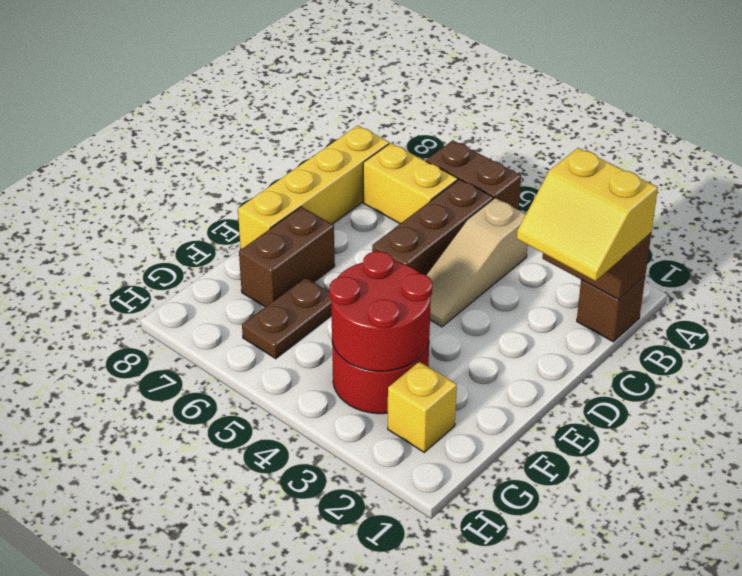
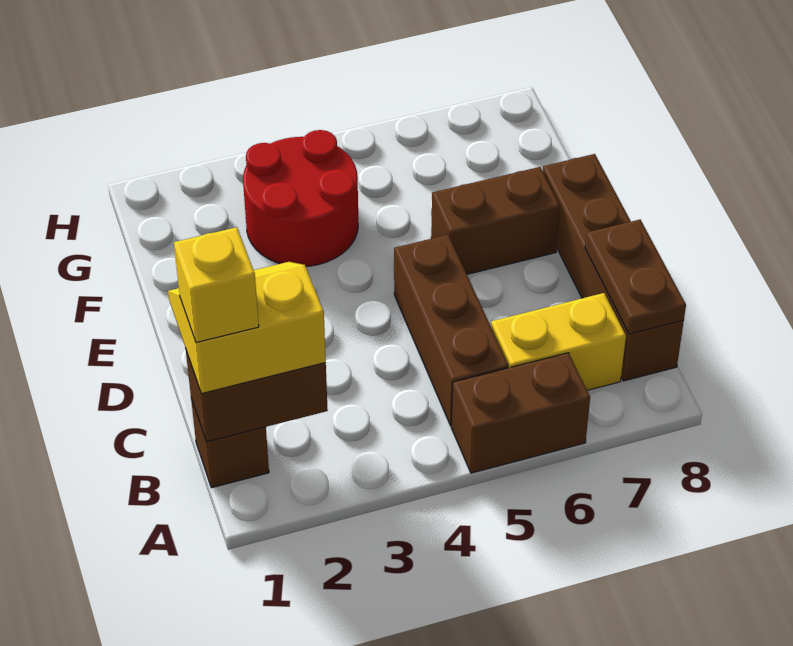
tan 1x3 slope [426,198,528,327] -> none
yellow 1x4 brick [238,126,389,249] -> brown 1x4 brick [543,154,684,381]
brown 1x2 brick [239,207,335,307] -> brown 1x2 brick turned to [431,167,560,274]
red 2x2 round brick [330,251,432,371] -> none
brown 1x2 plate [242,277,332,359] -> brown 1x2 plate moved to [585,220,686,334]
yellow 1x1 brick [388,362,457,452] -> yellow 1x1 brick moved to [174,227,259,343]

